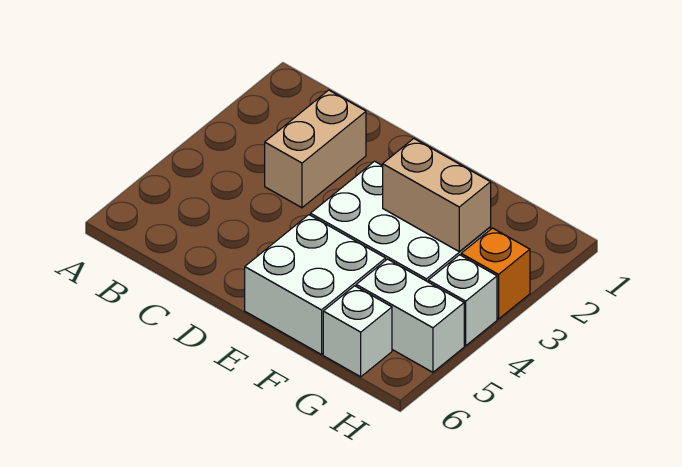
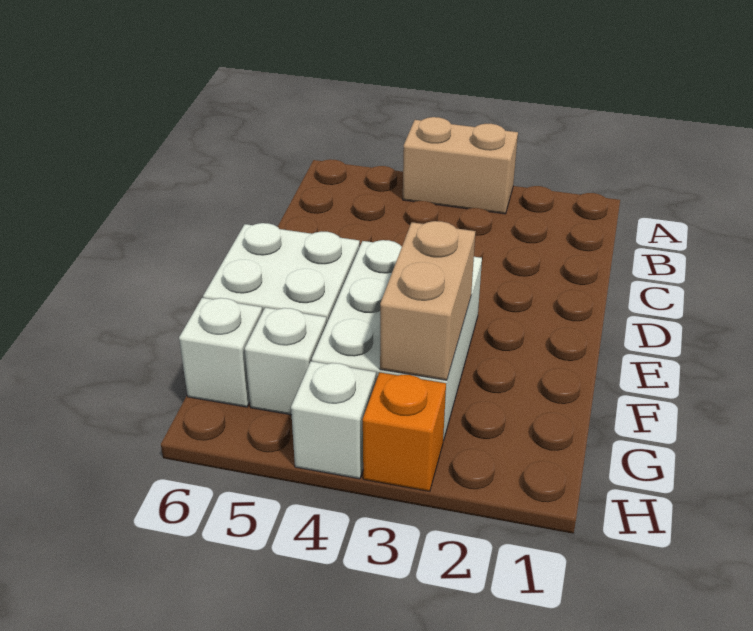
tan 1x2 brick [265,90,366,208] -> tan 1x2 brick moved to [403,117,518,214]
white 1x2 brick [356,259,464,372] -> white 1x1 brick [245,308,327,415]

